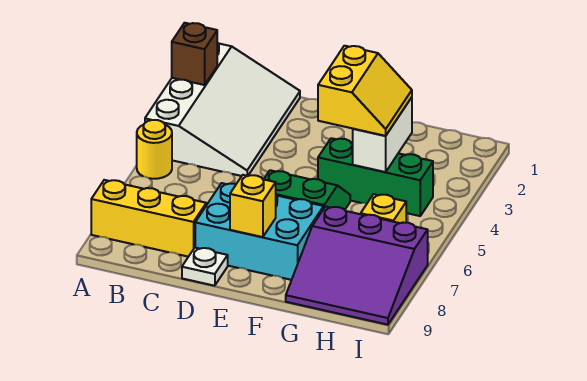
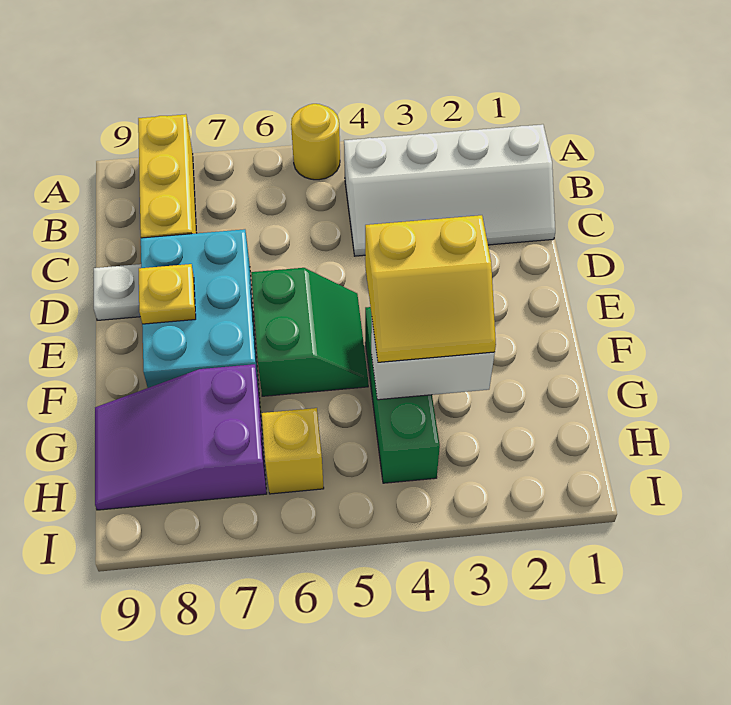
white 3x4 slope [145,43,300,176] -> white 2x4 slope [344,124,555,256]
brown 1x1 brick [172,23,217,85] -> none
yellow 1x1 brick [230,175,276,237] -> yellow 1x1 plate [139,264,196,324]
purple 3x3 slope [286,207,428,325] -> purple 2x3 slope [95,364,267,510]

